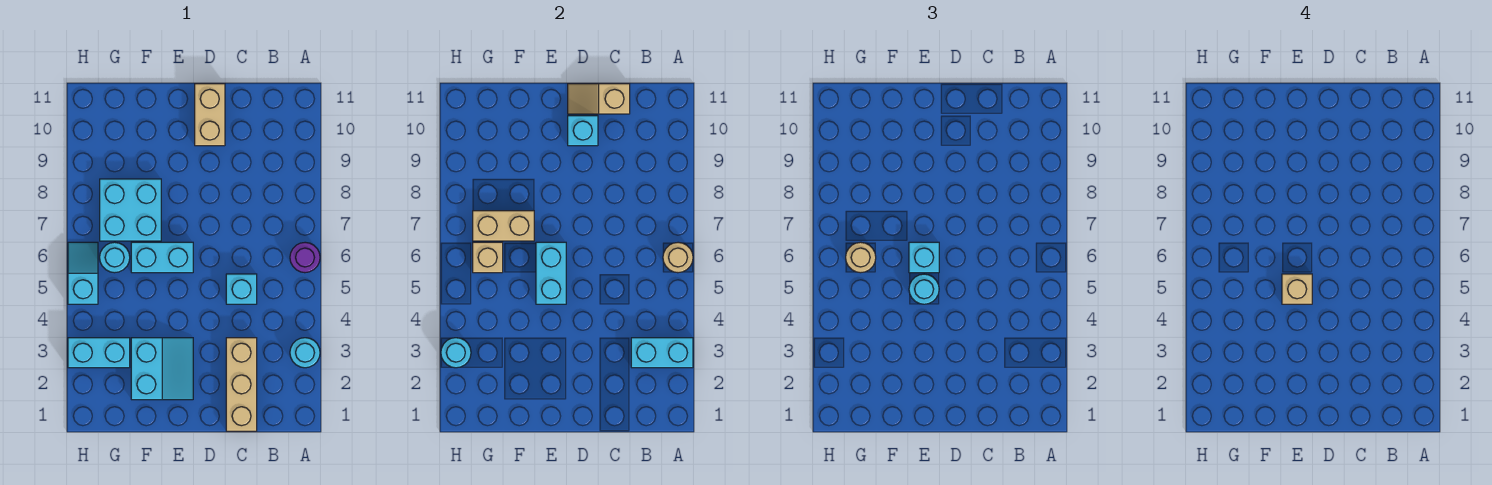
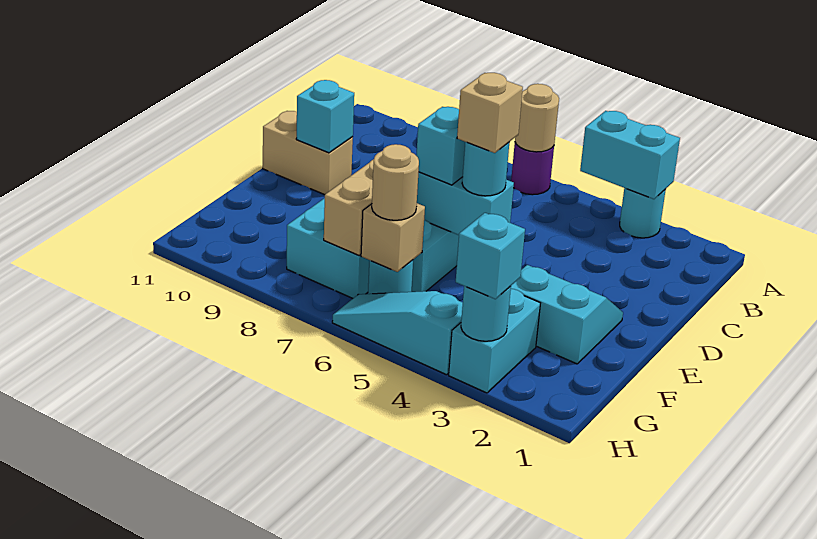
cyan 1x2 brick [631,338,693,368] -> cyan 1x2 brick turned to [580,111,680,199]
tan 1x3 brick [226,338,257,431] -> none
cyan 1x1 brick [226,274,257,304] -> cyan 1x1 brick moved to [456,213,525,299]
tan 1x2 slope [568,84,630,114] -> none
cyan 1x2 slope [68,242,98,304] -> cyan 1x3 slope [332,291,463,375]

